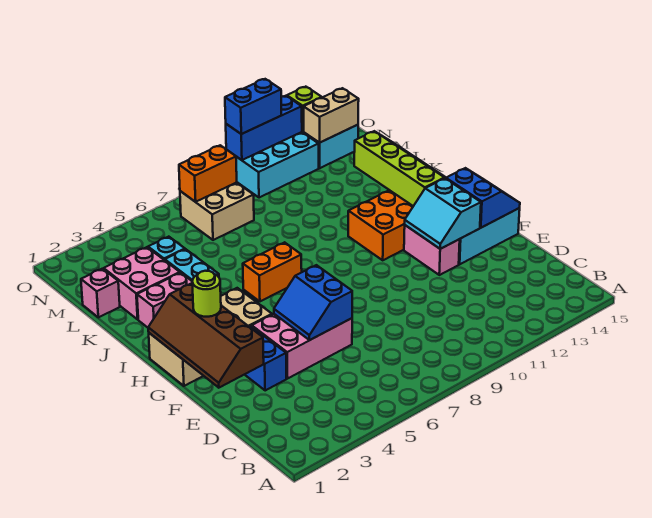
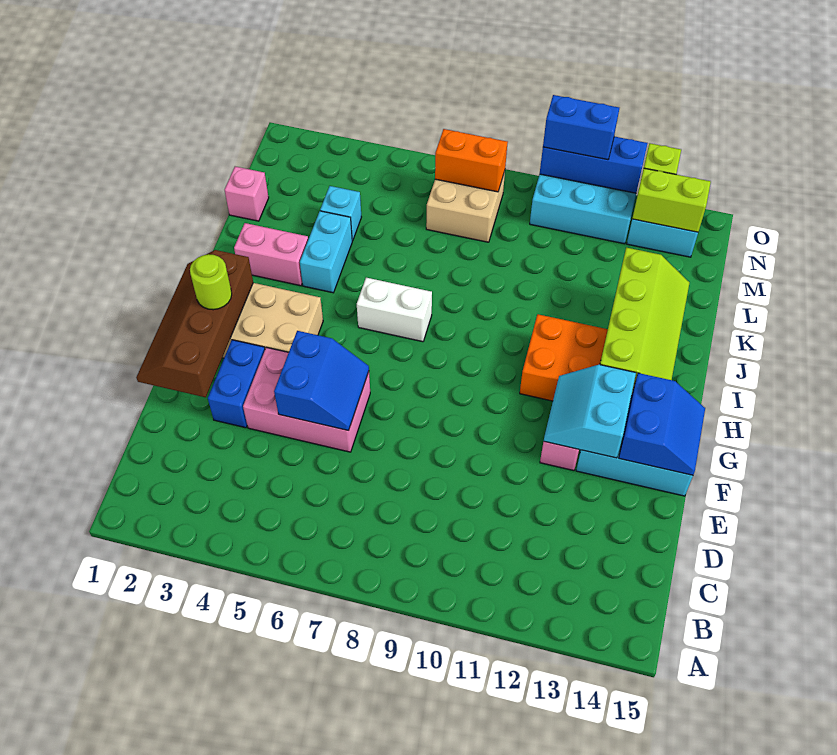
blue 2x2 slope [274,265,352,340] -> blue 2x2 slope turned to [274,331,369,431]
orange 1x2 brick [243,242,302,301] -> white 1x2 brick [357,278,432,342]
pink 2x2 brick [104,247,180,319] -> none
tan 1x2 brick [304,88,359,143] -> lime 1x2 brick [632,168,711,232]

